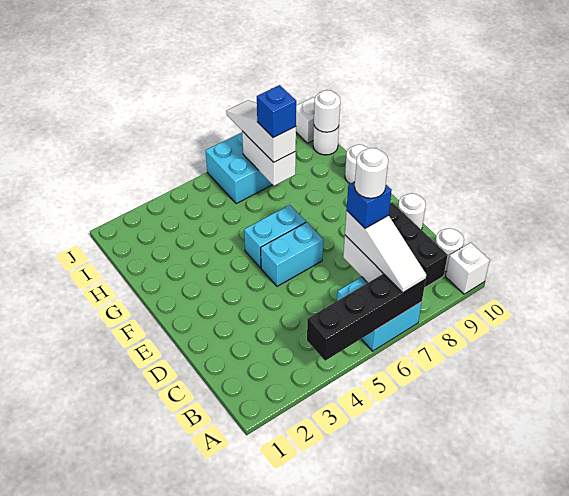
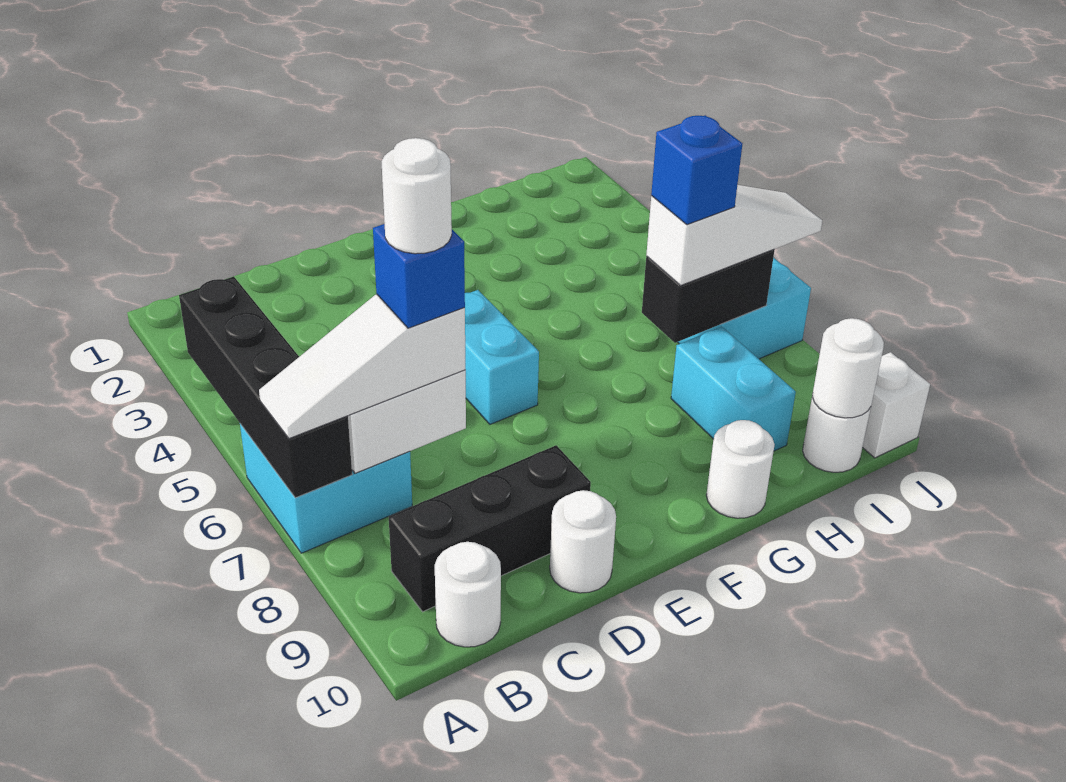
white 1x1 brick [446,243,490,294] -> none
cyan 1x2 brick [244,205,306,268] -> cyan 1x2 brick moved to [671,327,796,451]
white 1x2 brick [242,131,296,186] -> black 1x2 brick [642,249,774,343]

